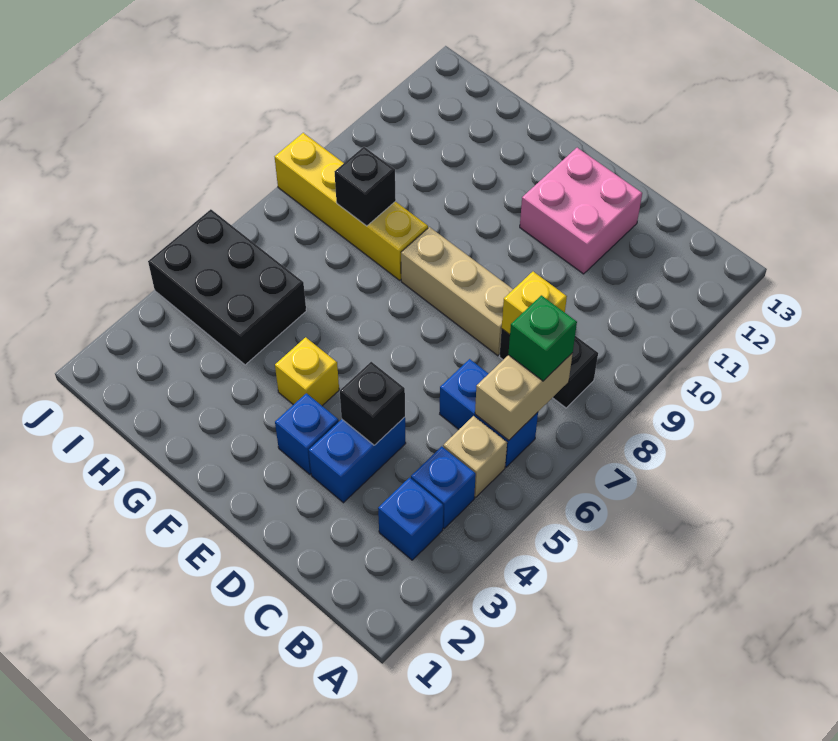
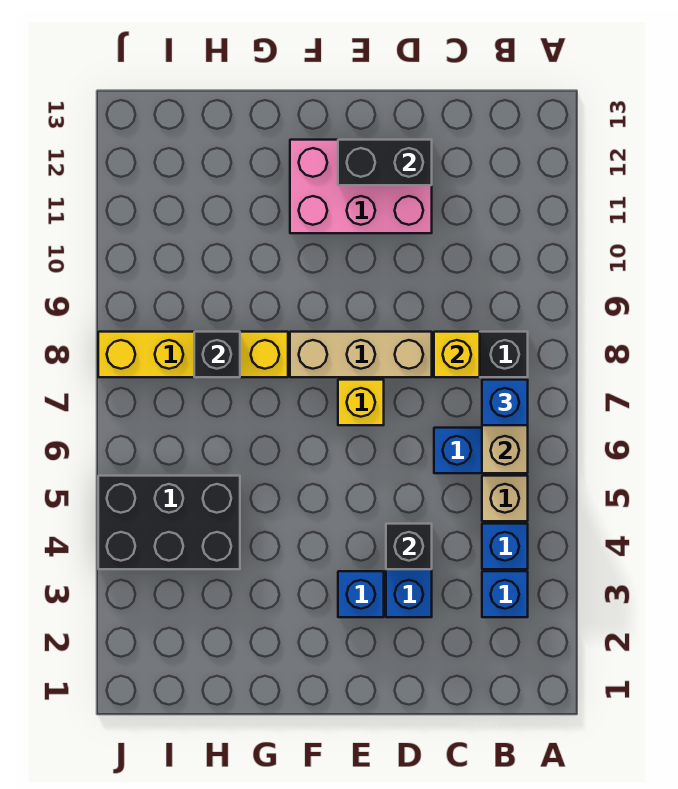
green 1x1 brick [508,295,577,381] -> blue 1x1 brick [482,380,528,425]
pink 2x2 brick [520,148,642,274] -> pink 2x3 brick [290,140,432,233]
none -> black 1x2 brick [338,140,432,185]
yellow 1x1 brick [275,337,339,406] -> yellow 1x1 brick moved to [338,380,384,425]

